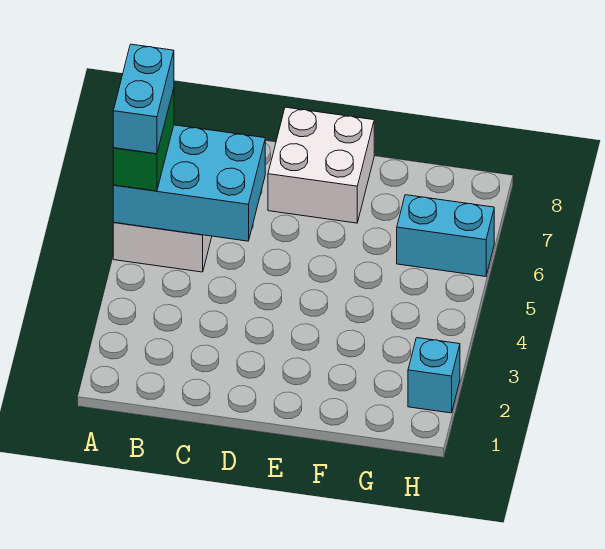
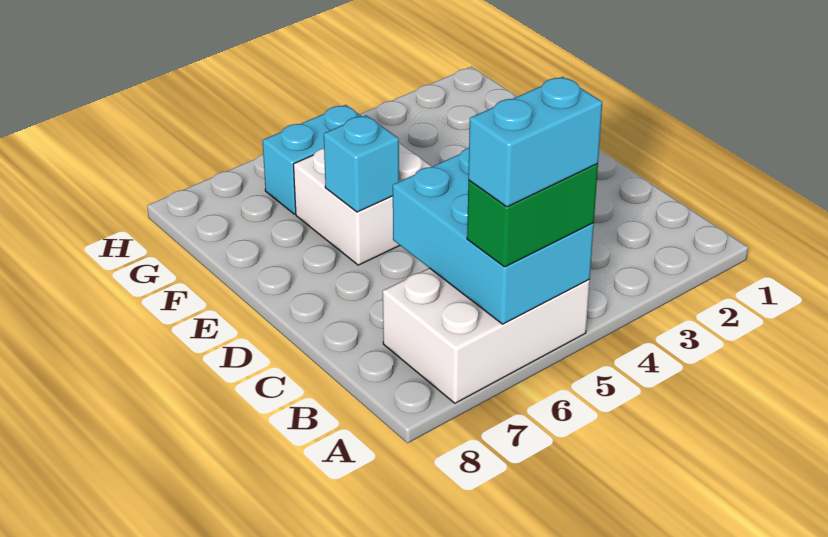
white 2x2 brick [268,107,374,223] -> white 2x2 brick moved to [293,143,432,265]
cyan 1x2 brick [397,195,494,277] -> cyan 1x2 brick turned to [263,105,362,214]
cyan 1x1 brick [408,338,460,413] -> cyan 1x1 brick moved to [324,115,399,212]

